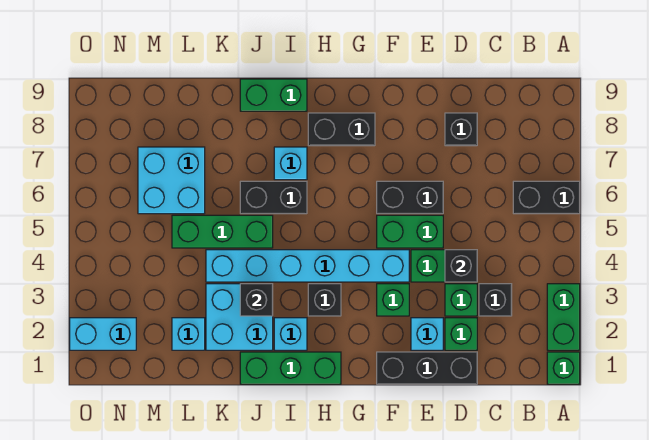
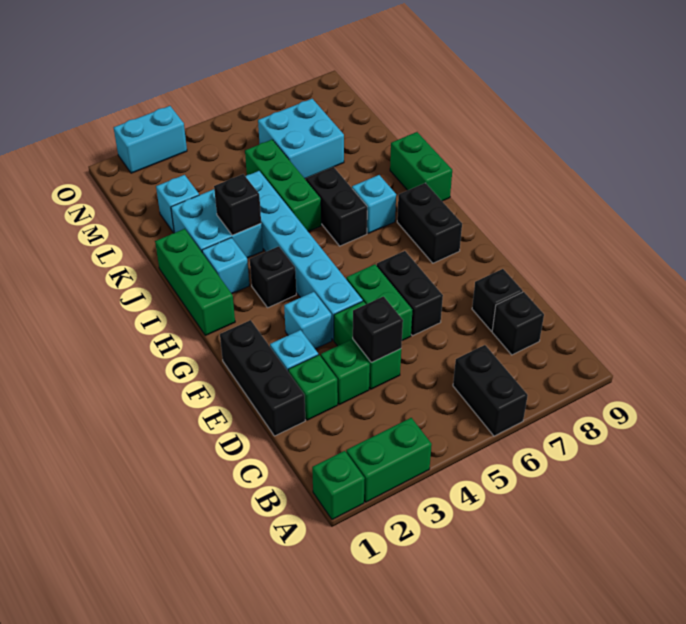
black 1x1 brick [479,284,512,316] -> black 1x1 brick moved to [492,292,544,355]
green 1x1 brick [377,284,409,316] -> cyan 1x1 brick [284,292,332,349]
cyan 1x2 brick [70,318,136,350] -> cyan 1x2 brick turned to [114,106,187,173]

